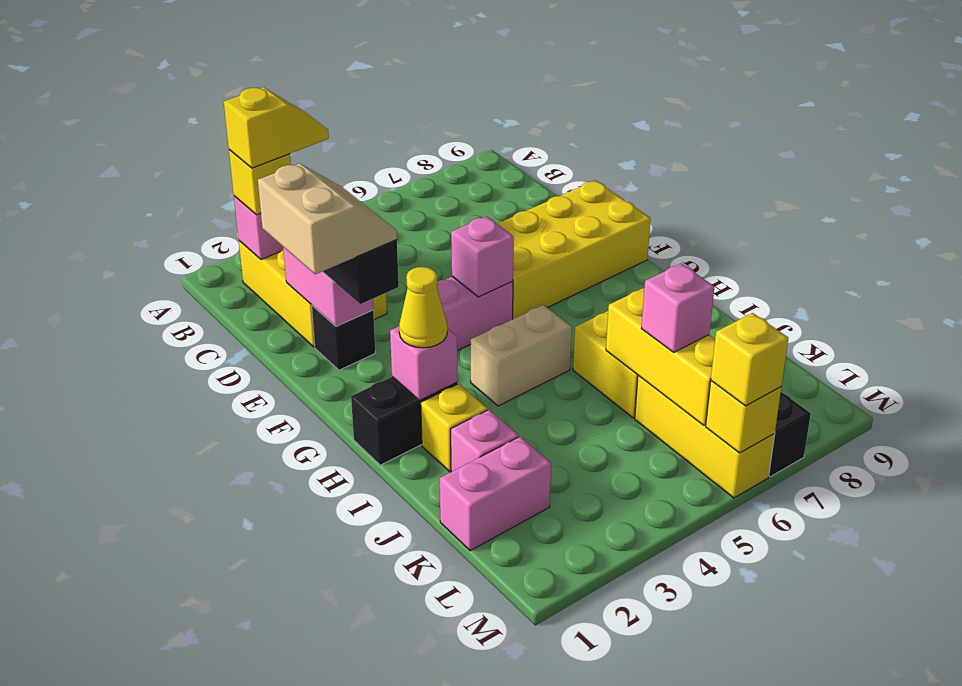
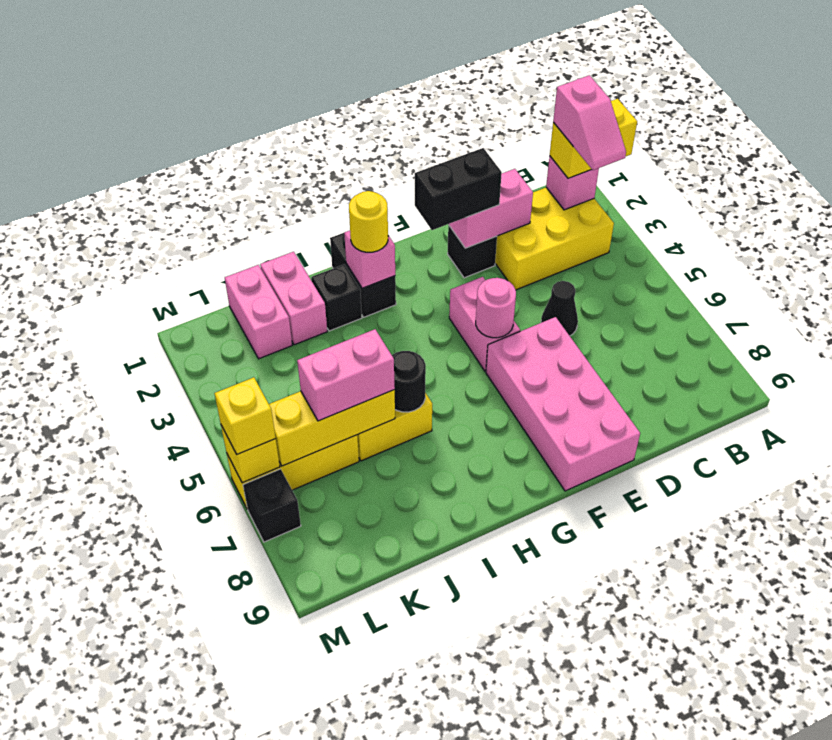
yellow 1x1 brick [229,150,291,215] -> yellow 1x2 brick [550,99,637,178]
yellow 1x2 slope [224,87,329,168] -> pink 1x2 slope [553,75,626,170]
none -> black 1x1 cone [541,281,578,336]
tan 2x2 slope [258,163,397,274] -> none
yellow 2x4 brick [497,180,651,319] -> pink 2x4 brick [486,317,640,491]
pink 1x1 brick [451,216,514,297] -> pink 1x1 round brick [476,278,516,338]
yellow 1x1 cone [399,267,447,348] -> yellow 1x1 round brick [349,191,388,252]
tan 1x2 brick [471,305,572,406] -> none
yellow 1x1 brick [421,384,488,472] -> black 1x1 brick [311,264,362,331]
none -> black 1x1 round brick [392,351,426,412]
pink 1x1 brick [451,410,519,472] -> pink 1x2 brick [260,252,327,345]
pink 1x1 brick [641,263,714,353] -> pink 1x2 brick [297,329,395,421]

